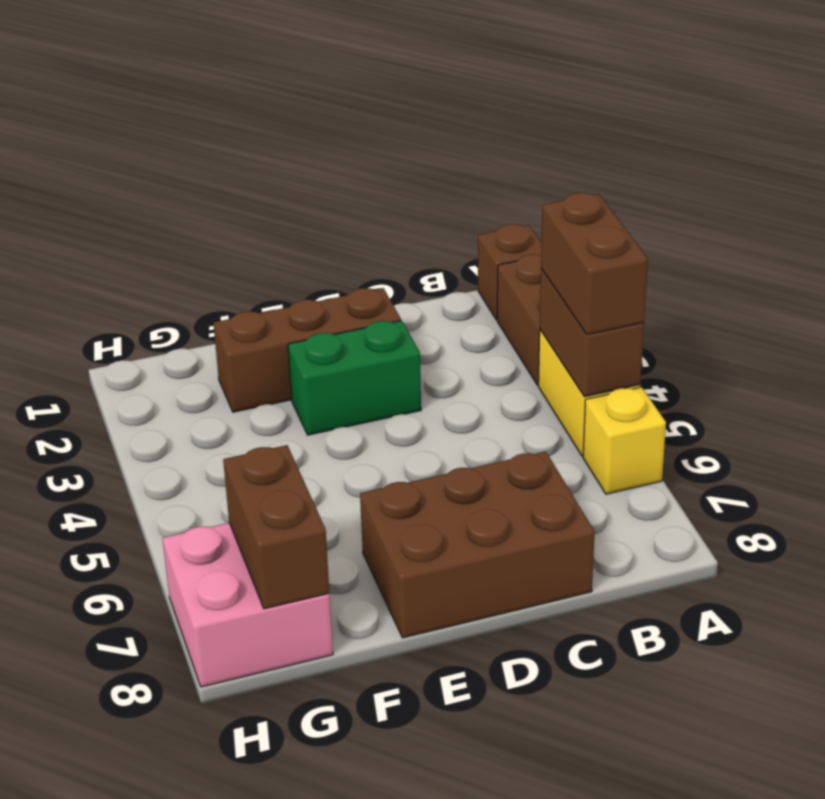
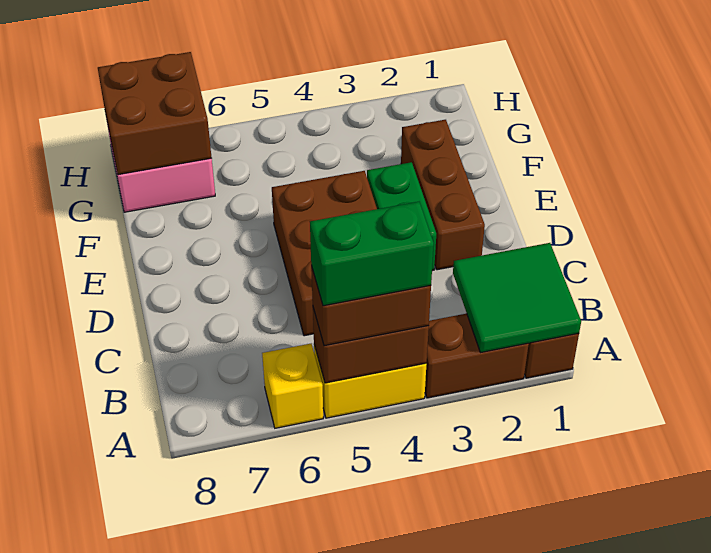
none -> green 2x2 tile [453,243,581,352]
none -> green 1x2 brick [310,202,434,306]
brown 2x3 brick [360,451,595,638] -> brown 2x3 brick moved to [272,171,377,336]
brown 1x2 brick [223,445,329,609] -> brown 2x2 brick [98,52,212,175]

